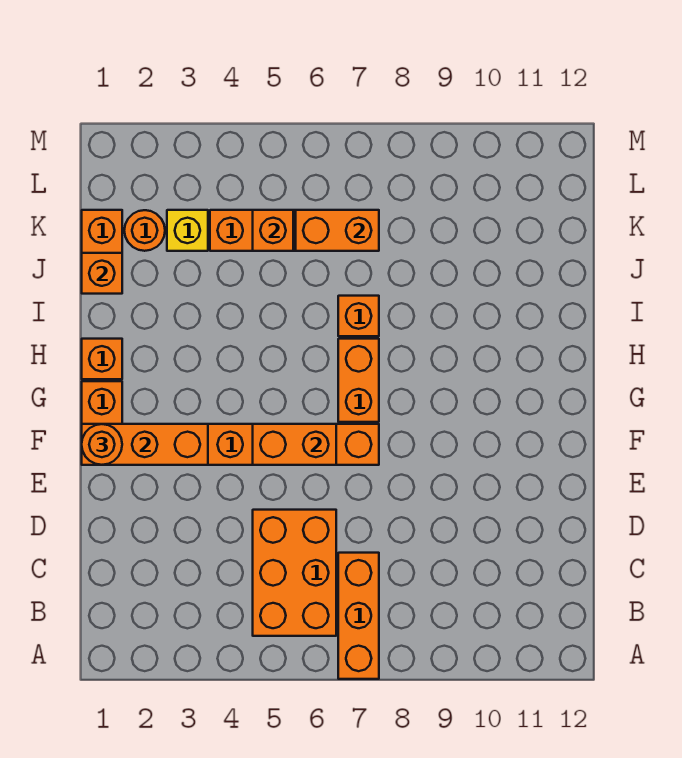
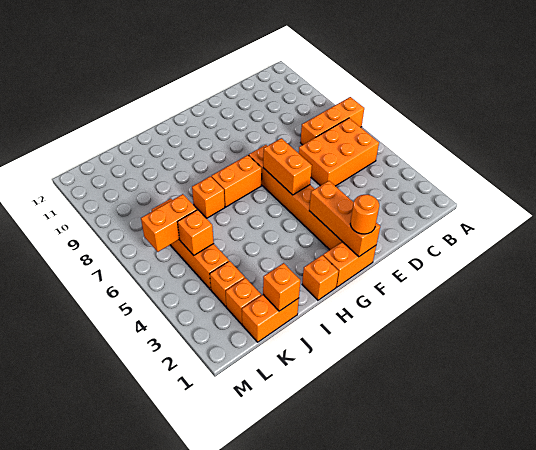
orange 1x1 round brick [124,210,165,251] -> orange 1x1 brick [226,278,261,324]
yellow 1x1 brick [167,210,208,251] -> orange 1x1 brick [210,261,245,306]
orange 1x2 brick [296,210,379,251] -> orange 1x2 brick turned to [141,194,197,252]

